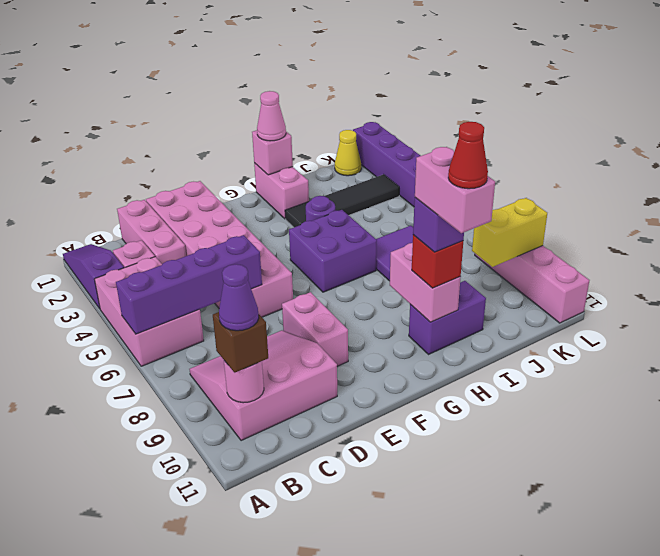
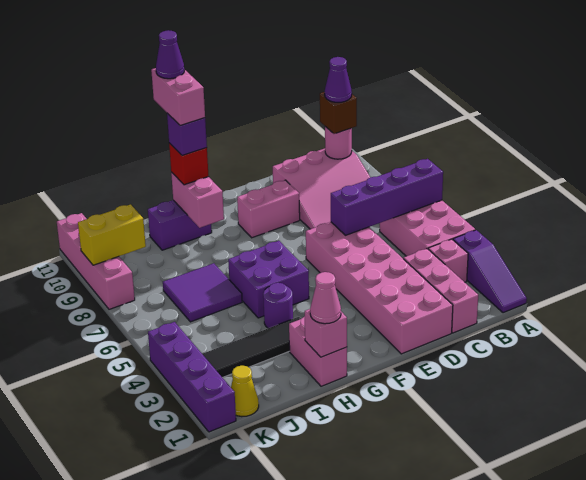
pink 1x2 brick [282,292,348,366] -> pink 1x2 brick turned to [237,180,300,238]
red 1x1 cone [448,122,488,189] -> purple 1x1 cone [156,30,184,79]

